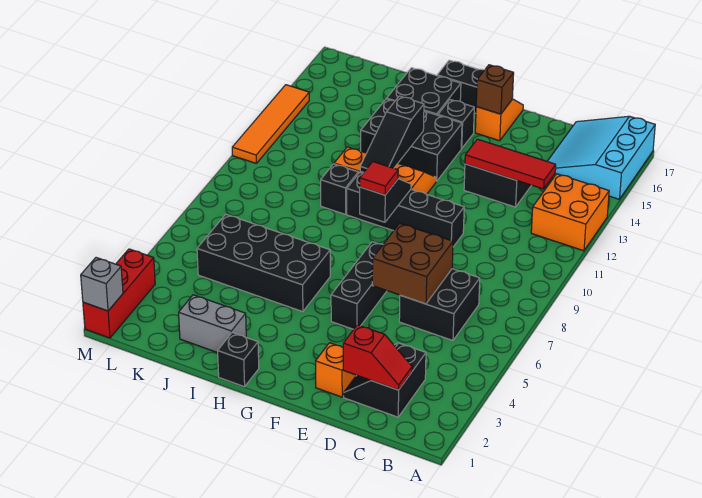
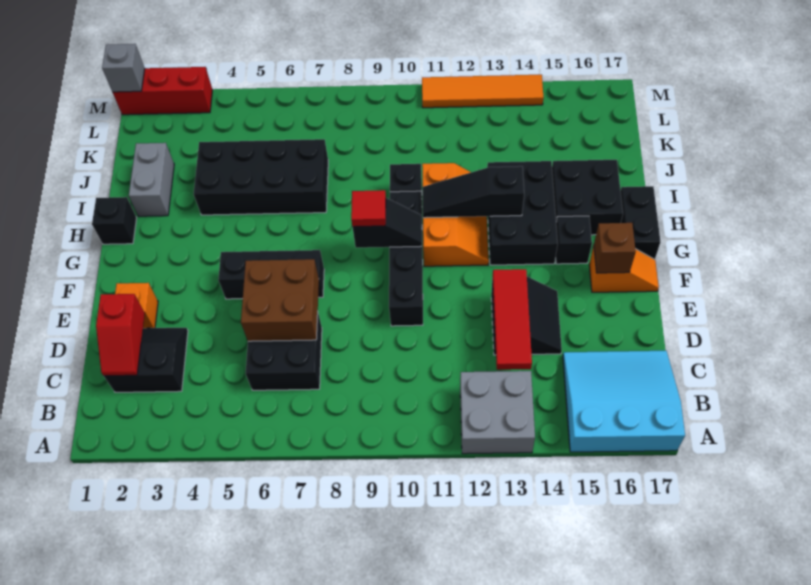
orange 2x2 brick [531,174,609,251] -> grey 2x2 brick [460,371,535,454]
black 2x4 brick [197,214,330,312] -> black 2x4 brick turned to [194,139,328,215]

